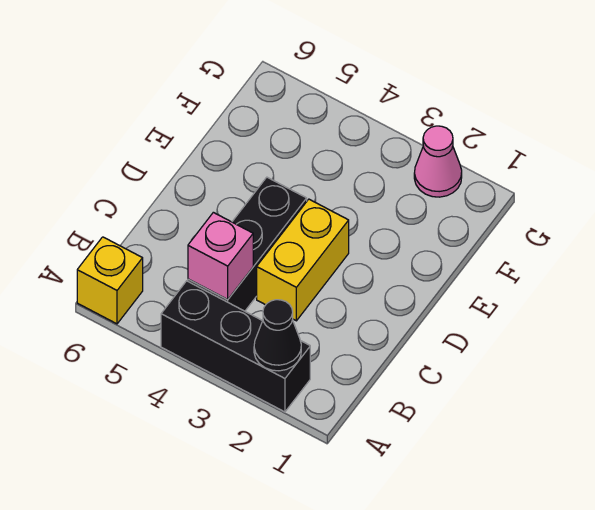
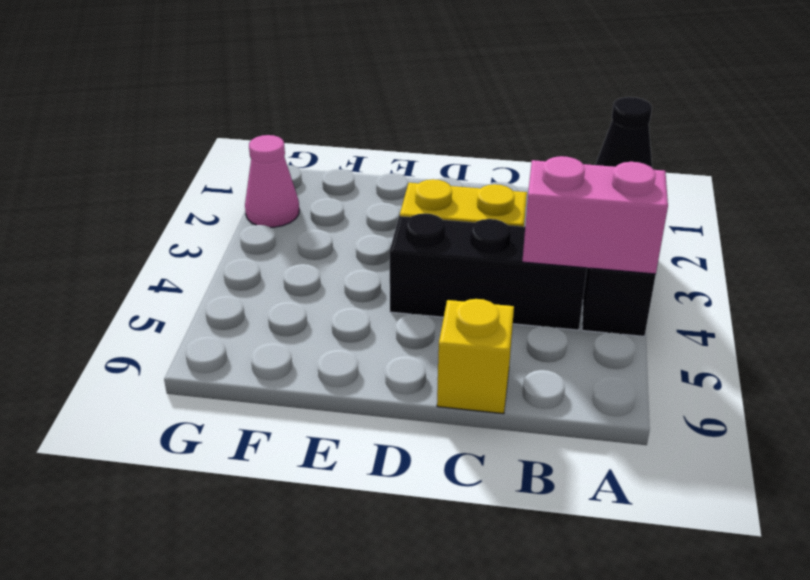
yellow 1x1 brick [77,237,143,324] -> yellow 1x1 brick moved to [437,299,514,414]
pink 1x1 brick [188,212,253,300] -> pink 1x2 brick [522,156,668,274]

